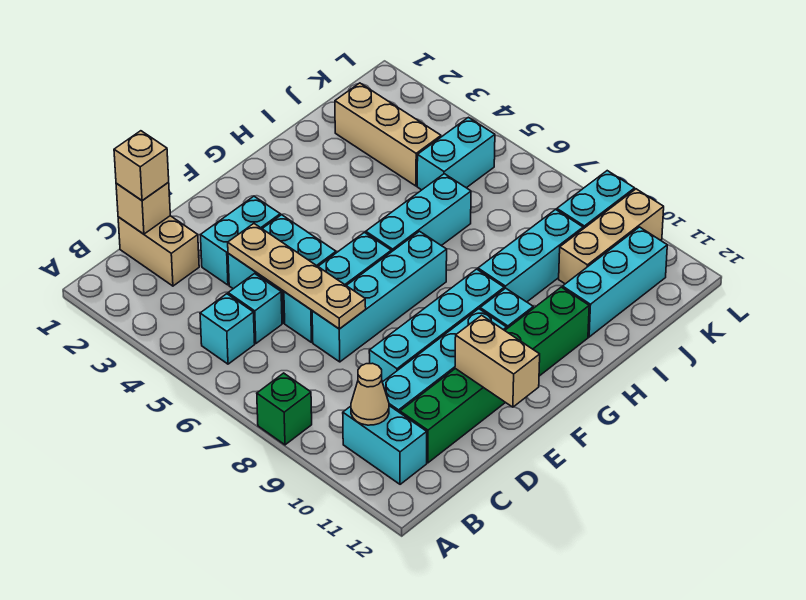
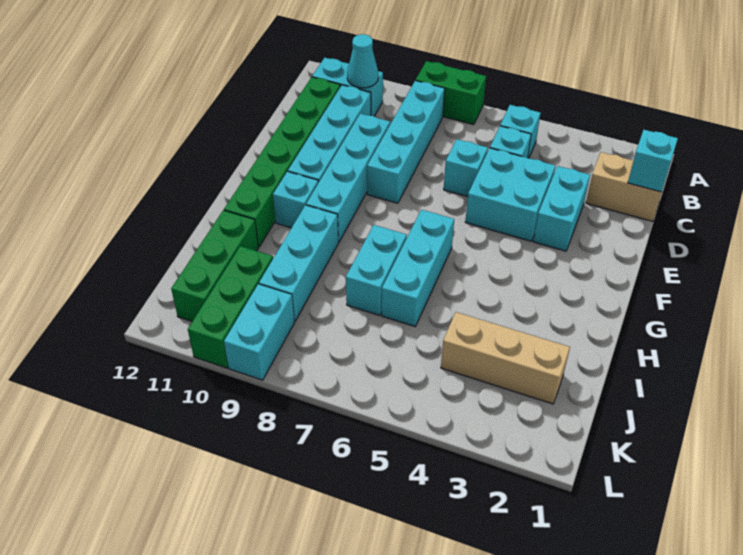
green 1x1 brick [257,373,312,445] -> green 1x2 brick [416,61,486,125]
tan 1x1 cone [351,363,389,425] -> cyan 1x1 cone [347,34,378,88]
tan 1x1 brick [116,182,170,234] -> cyan 1x1 brick [628,130,678,192]
tan 1x1 brick [114,131,169,201] -> none
tan 1x4 plate [228,224,366,329] -> none
cyan 1x3 brick [284,232,391,342] -> cyan 1x1 brick [444,139,488,197]
cyan 1x4 brick [312,231,447,362] -> cyan 1x4 brick moved to [367,81,445,203]
tan 1x2 brick [455,315,540,407] -> none
cyan 1x3 brick [563,227,667,337] -> green 1x3 brick [171,210,258,321]
cyan 1x2 brick [417,117,495,190] -> cyan 1x2 brick moved to [346,225,407,315]
tan 1x3 brick [559,189,664,284] -> green 1x3 brick [188,246,273,368]

